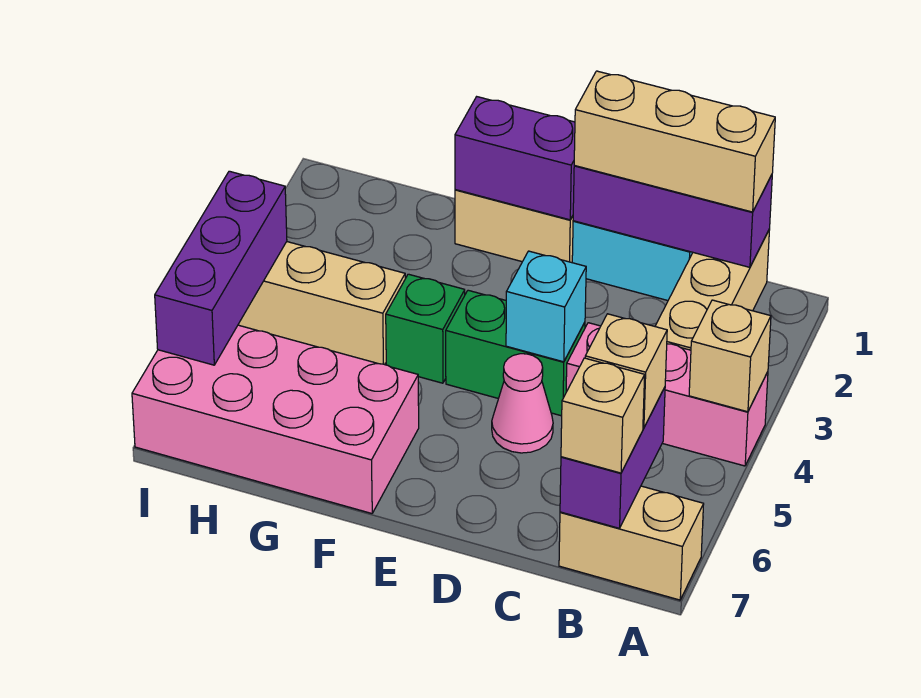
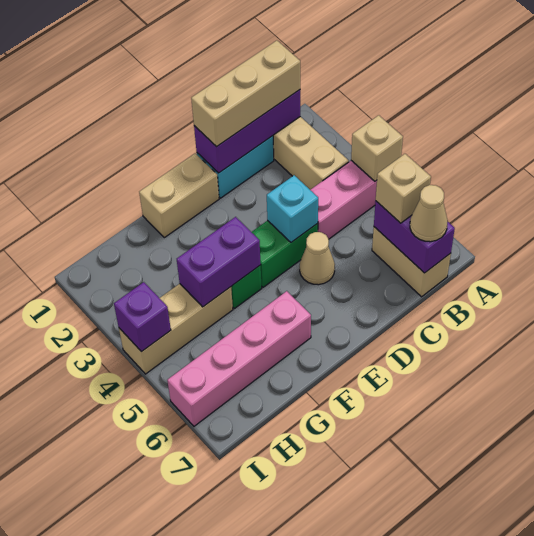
tan 1x2 brick [559,486,704,600] -> tan 1x2 brick turned to [372,227,451,297]
tan 1x1 brick [561,358,645,473] -> tan 1x1 cone [410,185,448,242]
pink 1x1 cone [492,354,553,453] -> tan 1x1 cone [300,232,335,285]
purple 1x2 brick [455,97,575,220] -> purple 1x2 brick moved to [177,217,261,307]
pink 2x4 brick [132,325,419,513] -> pink 1x4 brick [167,291,311,426]
purple 1x3 brick [155,171,287,365] -> purple 1x1 brick [114,282,171,352]

